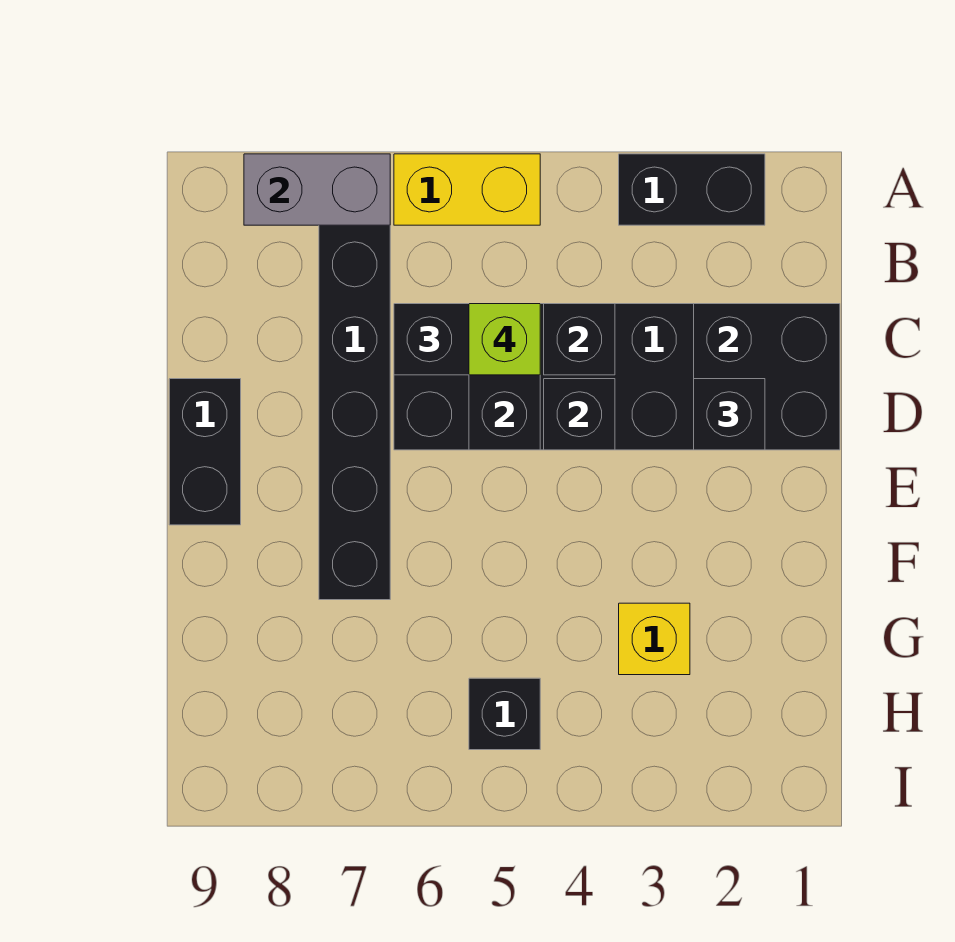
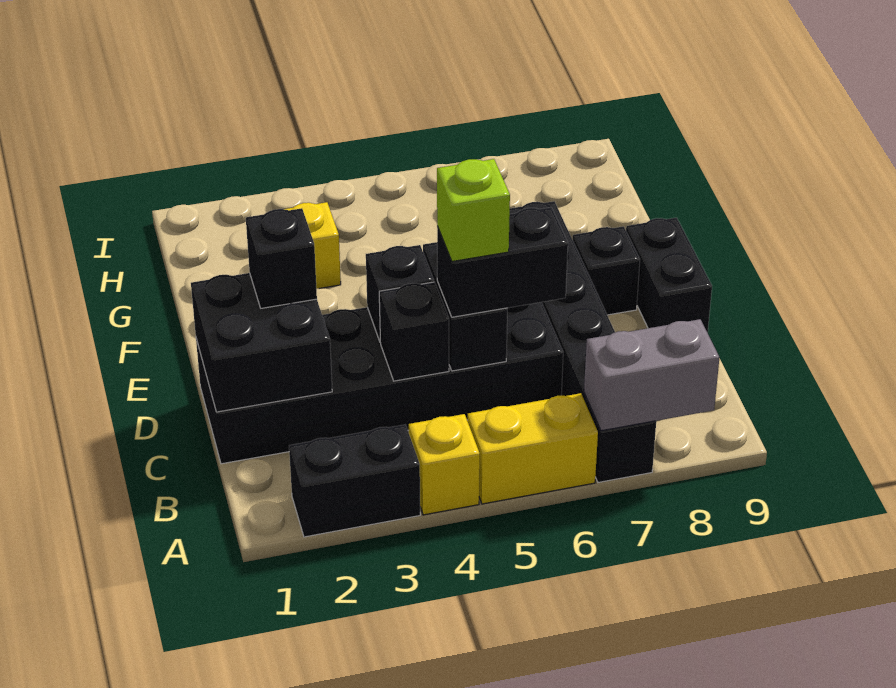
none -> yellow 1x1 brick [409,414,480,515]
black 1x1 brick [469,678,540,750] -> black 1x1 brick moved to [573,226,640,315]

